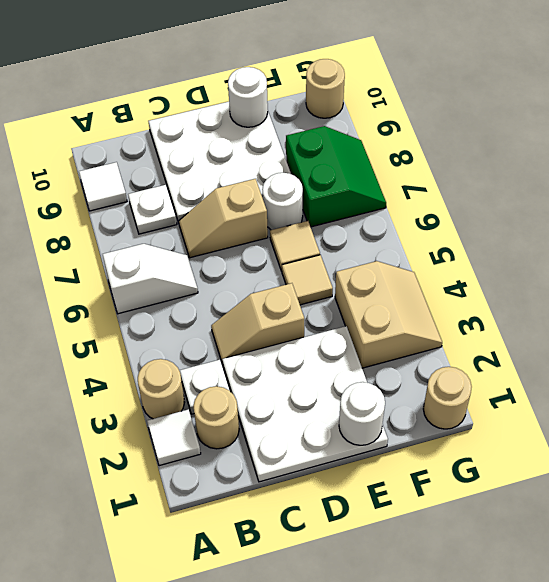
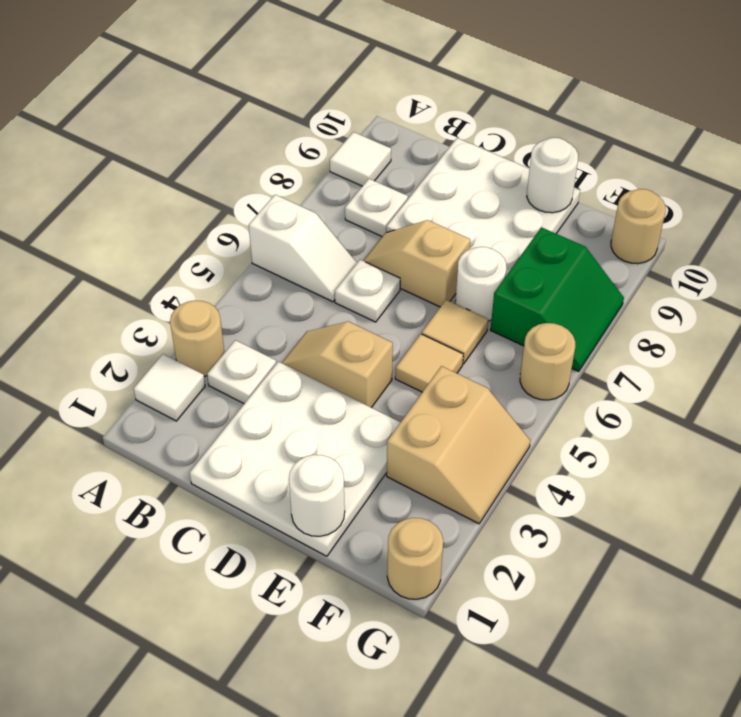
tan 1x1 round brick [193,386,239,449] -> tan 1x1 round brick moved to [520,323,575,400]
none -> white 1x1 plate [335,260,400,322]

